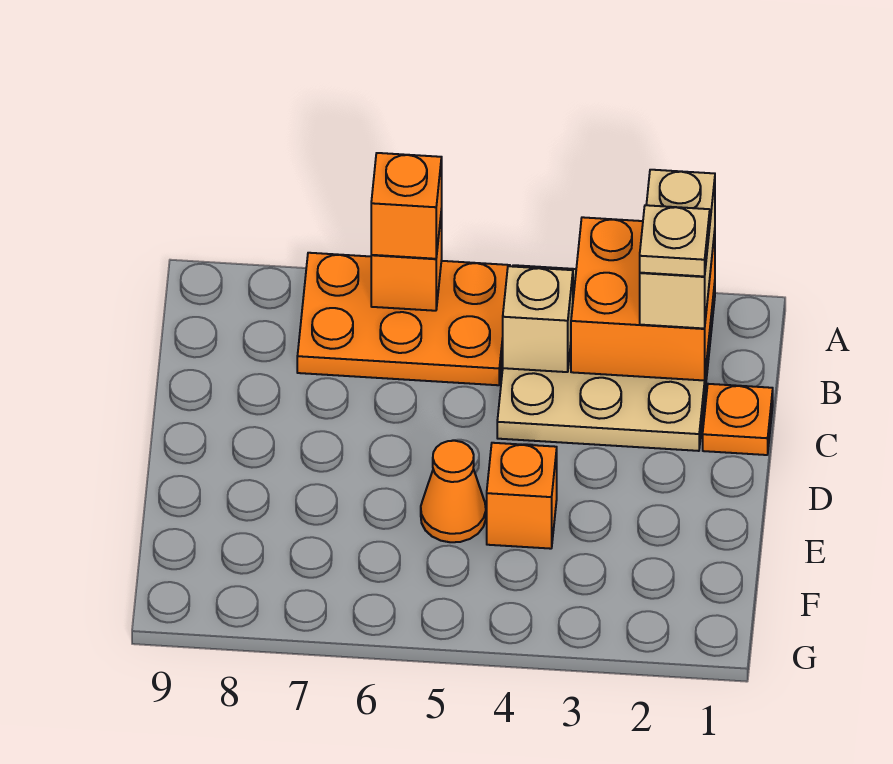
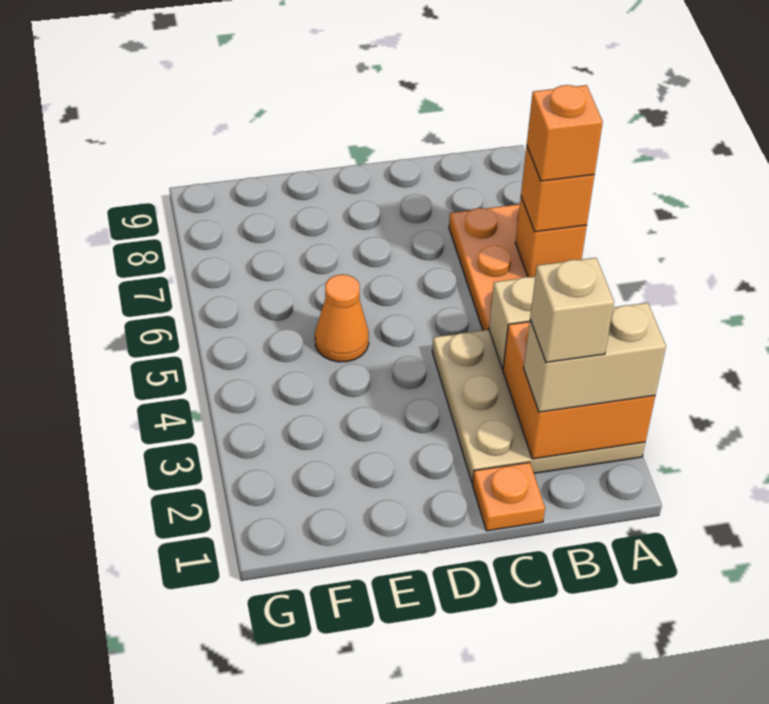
tan 1x1 plate [640,205,710,277] -> tan 1x1 brick [530,258,614,362]
orange 1x1 brick [487,443,557,549] -> orange 1x1 brick moved to [527,85,603,181]

